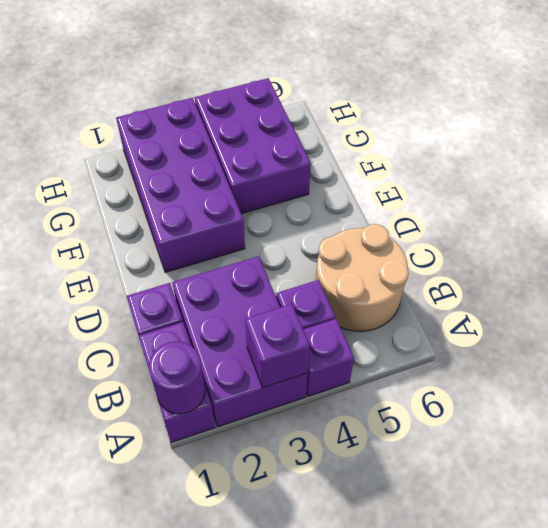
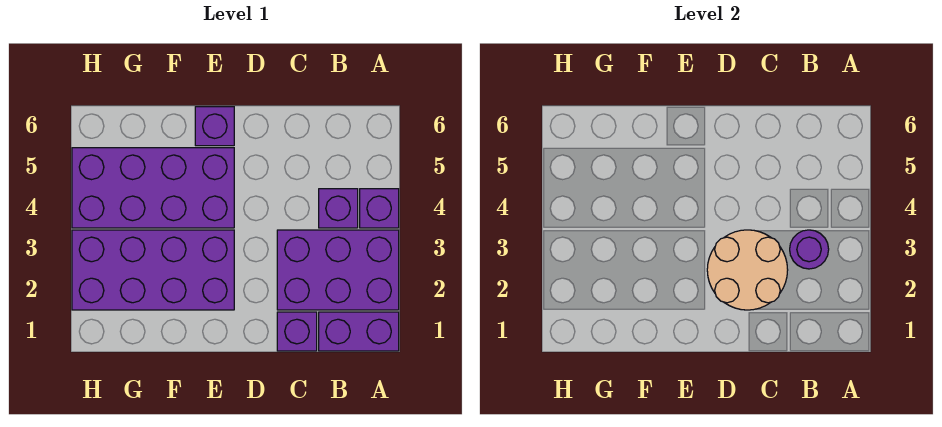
purple 1x1 round brick [149,341,205,414] -> purple 1x1 round brick moved to [790,230,829,269]
purple 1x1 brick [245,304,310,388] -> purple 1x1 brick moved to [195,107,234,146]
tan 2x2 round brick [316,224,409,331] -> tan 2x2 round brick moved to [707,230,788,310]
purple 2x3 brick [195,78,311,214] -> purple 2x4 brick [72,148,234,228]

